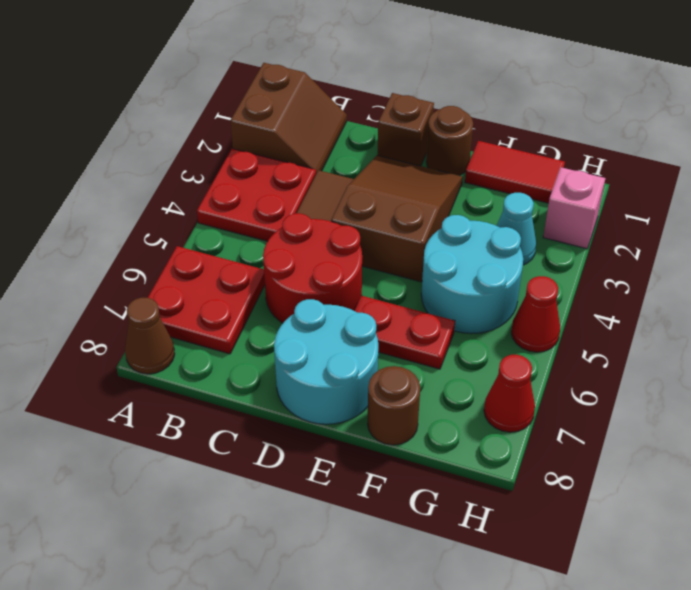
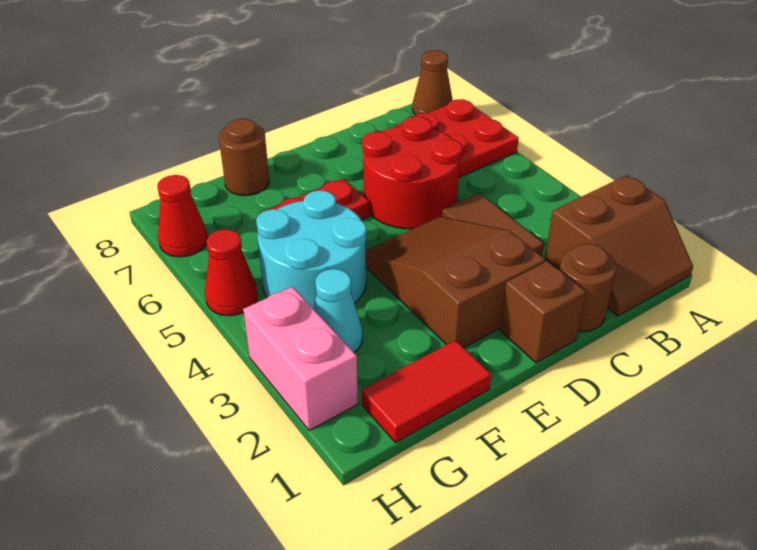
brown 2x2 slope [230,63,347,173] -> brown 2x2 slope turned to [545,175,693,316]
red 2x2 plate [197,149,316,241] -> none
brown 2x3 slope [331,156,463,282] -> brown 2x3 slope turned to [366,217,546,348]
cyan 2x2 round brick [274,299,378,424] -> none
brown 1x1 round brick [426,106,473,176] -> brown 1x1 round brick moved to [560,244,616,332]
pink 1x1 brick [543,167,605,249] -> pink 1x2 brick [243,287,358,431]

